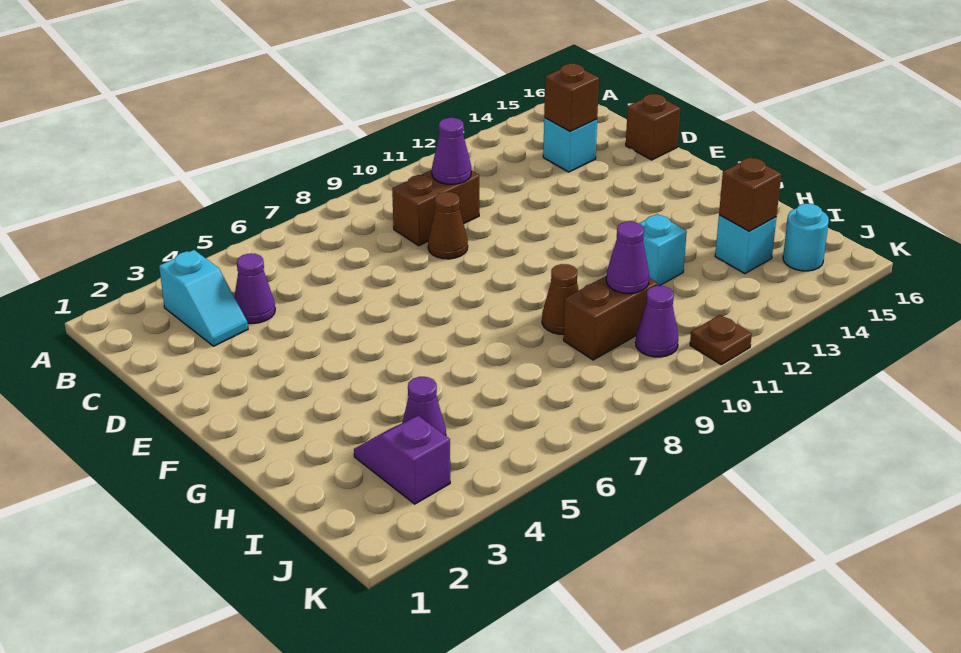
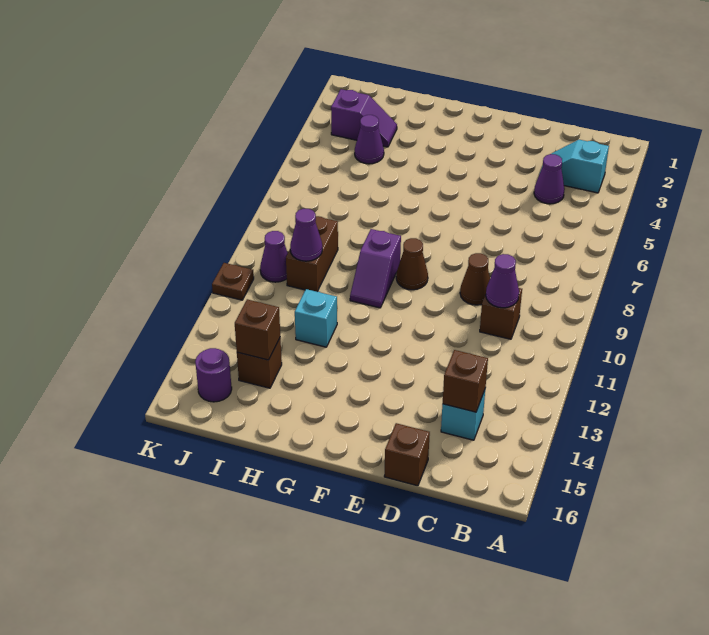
brown 1x2 brick [392,170,479,246] -> brown 1x1 brick [480,288,522,339]
none -> purple 1x2 slope [350,229,401,308]
brown 1x1 cone [542,264,579,334] -> brown 1x1 cone moved to [396,238,428,290]
cyan 1x1 brick [715,215,776,274] -> brown 1x1 brick [237,338,282,388]
cyan 1x1 round brick [783,204,829,271] -> purple 1x1 round brick [195,348,232,402]

